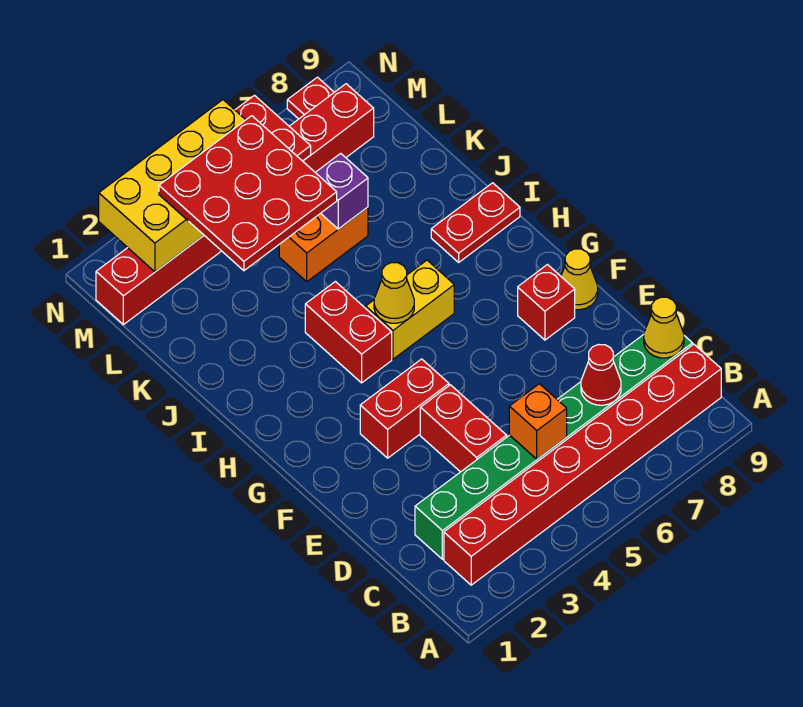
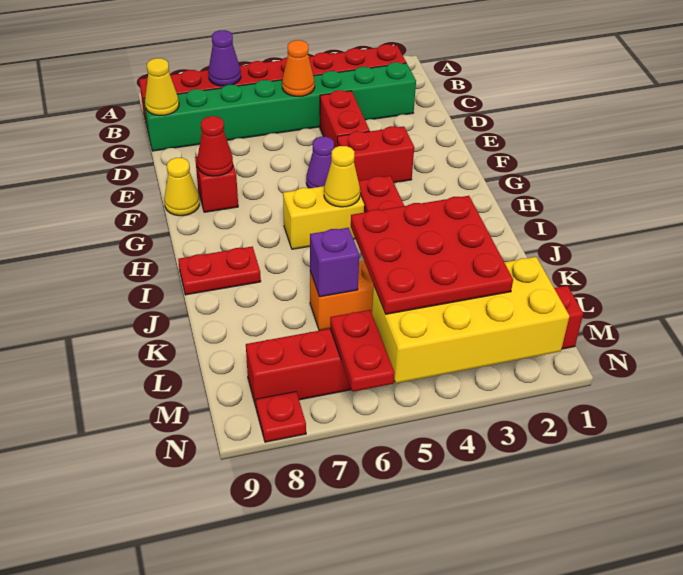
none -> purple 1x1 cone [208,30,241,86]
orange 1x1 brick [509,384,567,459] -> orange 1x1 cone [282,40,315,96]
red 1x1 cone [581,345,621,405] -> red 1x1 cone moved to [197,116,233,176]
none -> purple 1x1 cone [306,137,334,188]

